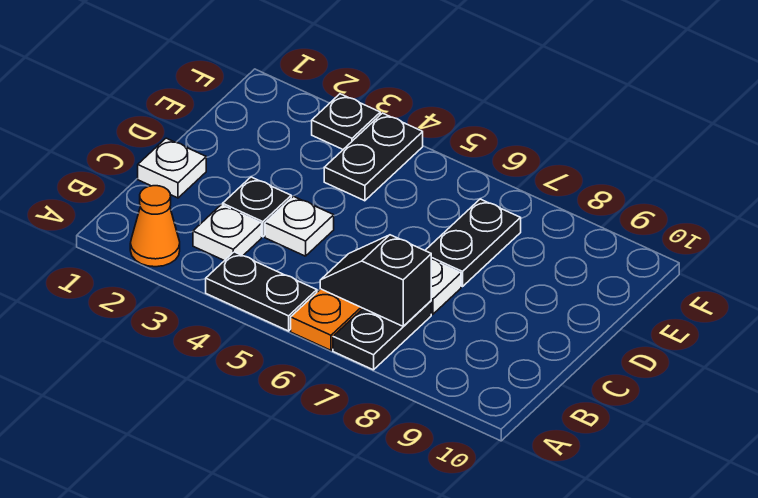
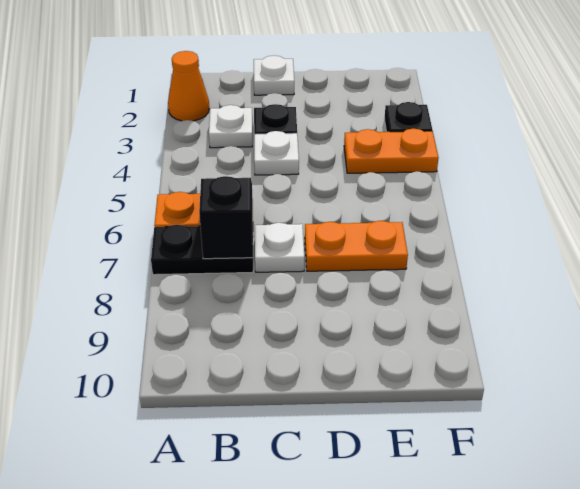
black 1x2 plate [206,252,317,331] -> none
black 1x2 plate [425,199,521,287] -> orange 1x2 plate [305,221,408,271]
black 1x2 plate [324,113,423,201] -> orange 1x2 plate [344,128,438,173]

